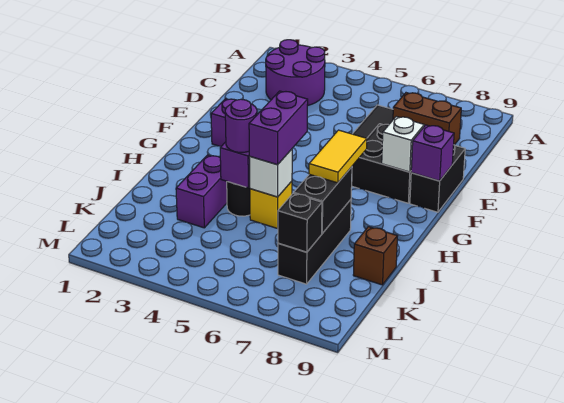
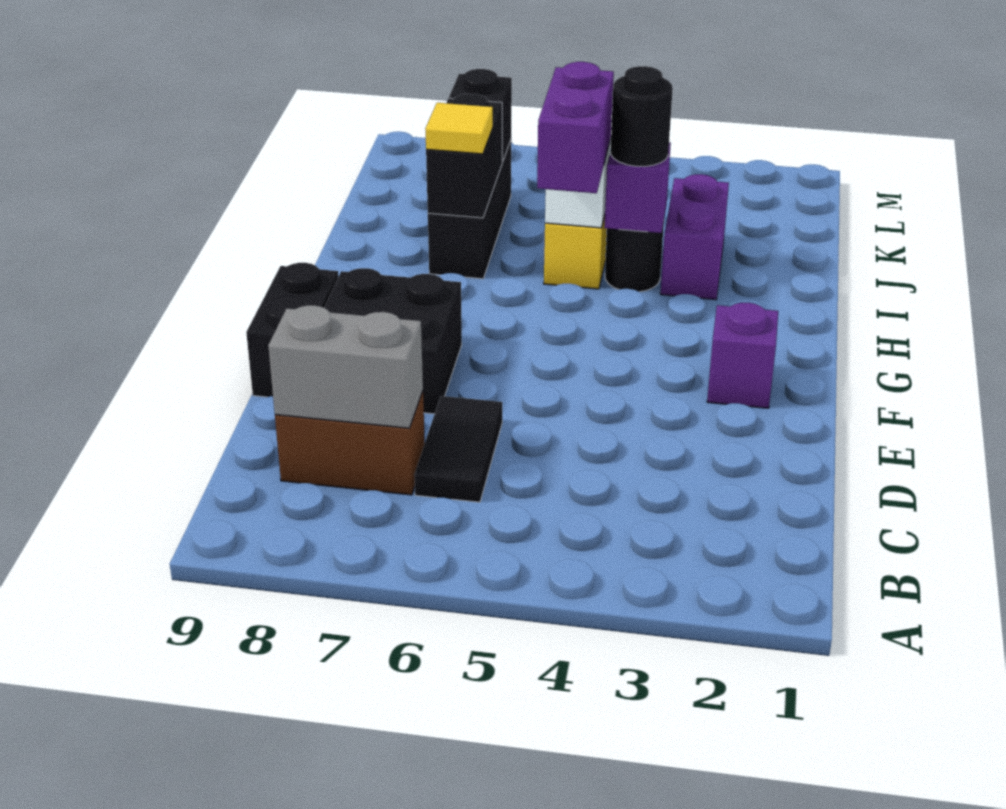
purple 2x2 round brick [266,40,325,106] -> none
none -> grey 1x2 brick [268,305,423,428]
white 1x1 brick [382,117,424,172] -> none
purple 1x1 brick [411,125,454,181] -> none
yellow 1x2 tile [309,130,367,183] -> yellow 1x1 tile [425,103,493,154]
purple 1x1 round brick [225,99,257,152] -> black 1x1 round brick [610,66,673,166]
brown 1x1 brick [353,227,397,285] -> none

